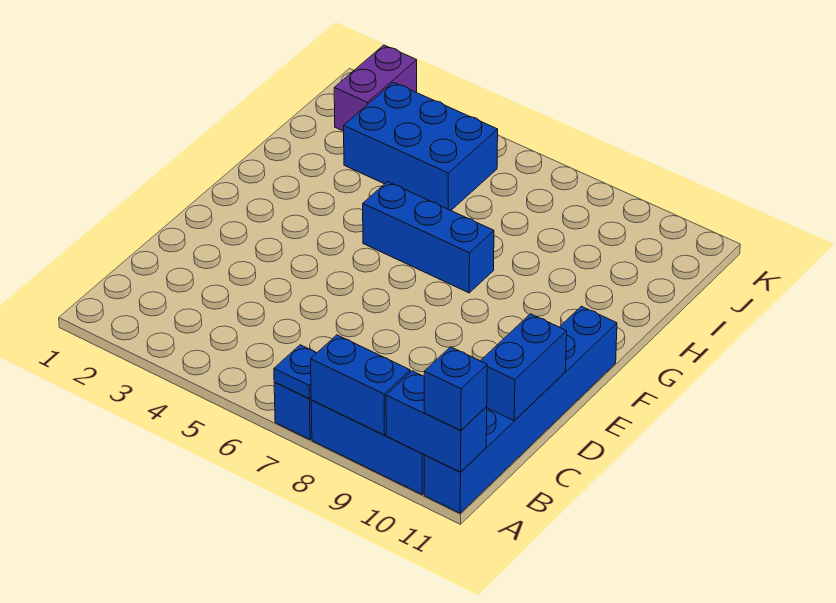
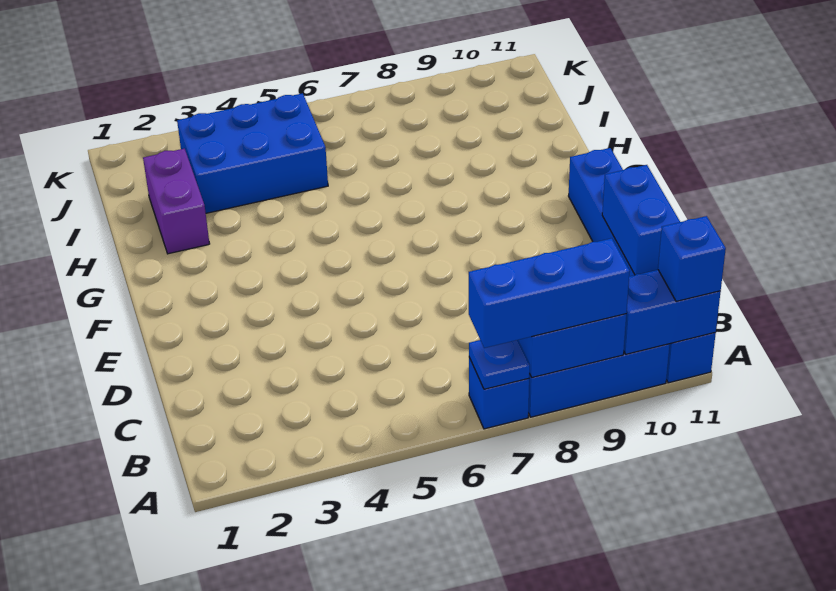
blue 1x3 brick [363,182,494,293] -> blue 1x3 brick moved to [469,238,630,348]
purple 1x2 brick [334,45,417,131] -> purple 1x2 brick moved to [143,149,210,254]

